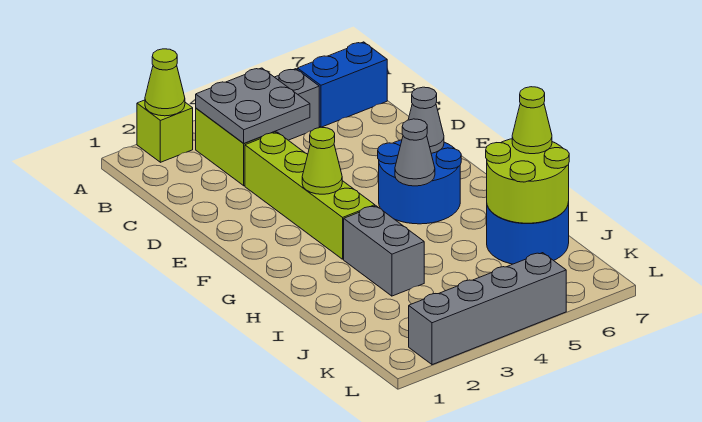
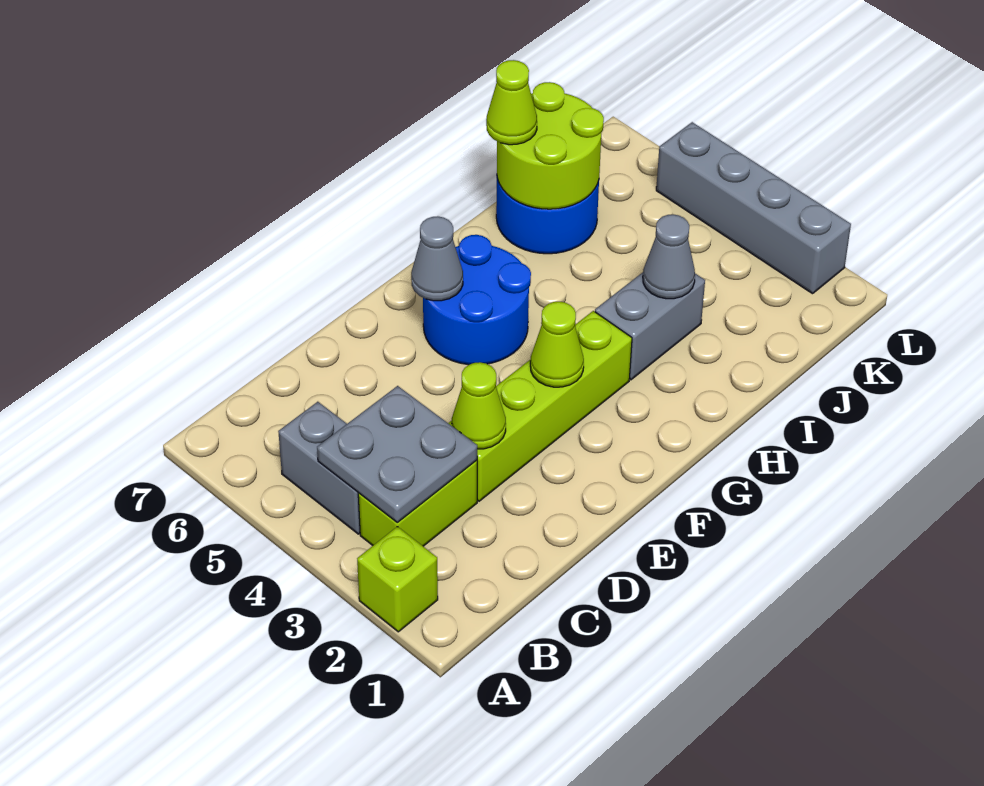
lime 1x1 cone [145,49,185,116] -> lime 1x1 cone moved to [452,362,506,449]
blue 1x2 brick [297,42,387,127] -> none
grey 1x1 cone [395,119,435,186] -> grey 1x1 cone moved to [643,214,695,299]

